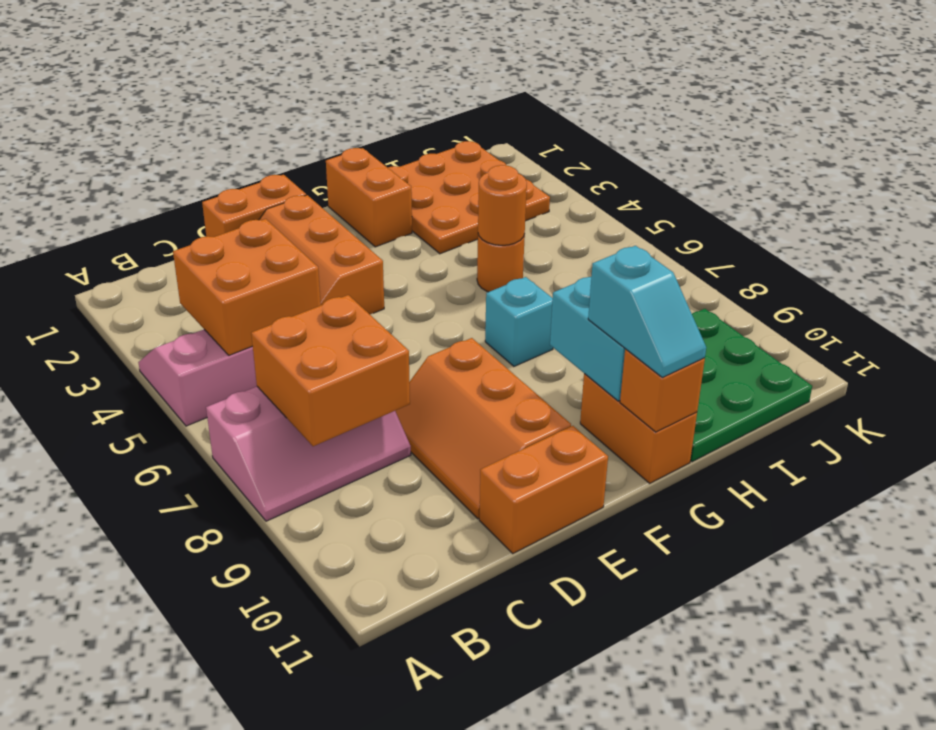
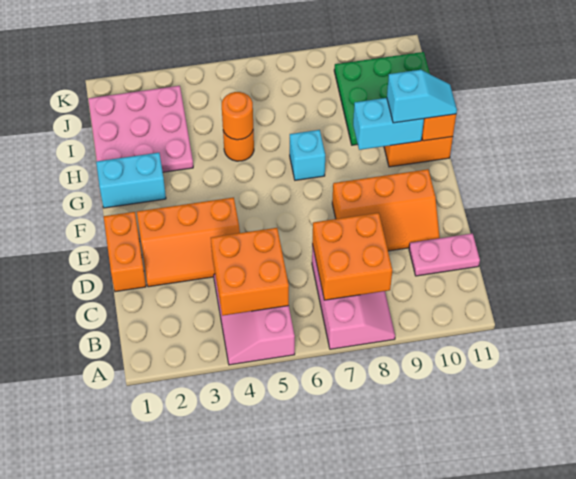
none -> pink 1x2 plate [409,234,480,276]
orange 1x2 brick [479,426,608,553] -> none
orange 1x2 brick [326,148,412,247] -> cyan 1x2 brick [96,153,166,208]
orange 3x3 plate [388,141,550,254] -> pink 3x3 plate [88,86,193,172]

